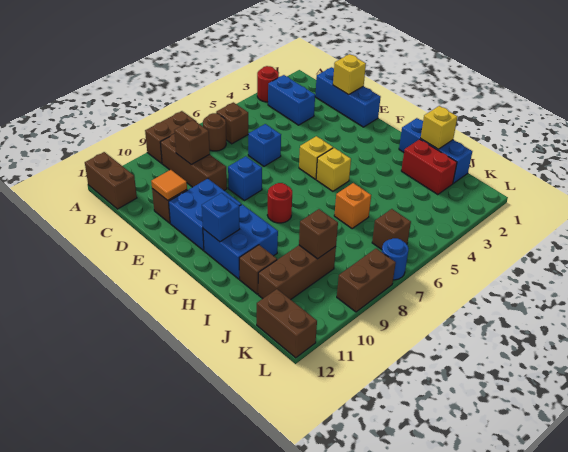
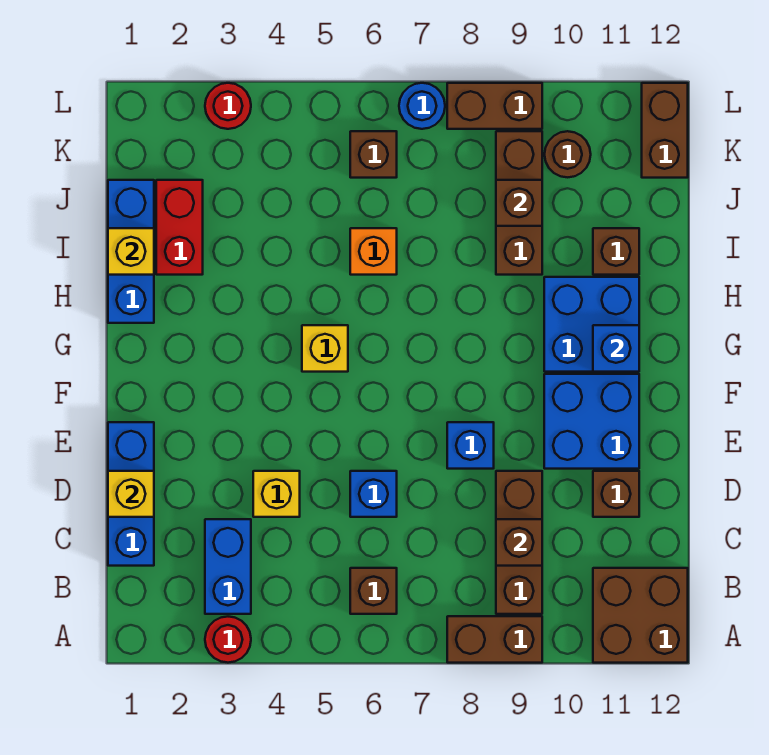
brown 1x2 brick [85,152,137,209] -> brown 2x2 brick [593,568,688,663]
brown 1x1 round brick [203,113,226,151] -> brown 1x1 round brick moved to [545,131,591,177]
orange 1x1 tile [151,170,187,200] -> none
yellow 1x1 brick [299,136,333,179] -> yellow 1x1 brick moved to [253,471,300,517]
red 1x1 round brick [267,183,292,223] -> red 1x1 round brick moved to [205,83,251,129]
brown 1x3 brick [258,245,336,300] -> brown 1x3 brick turned to [496,131,542,275]

